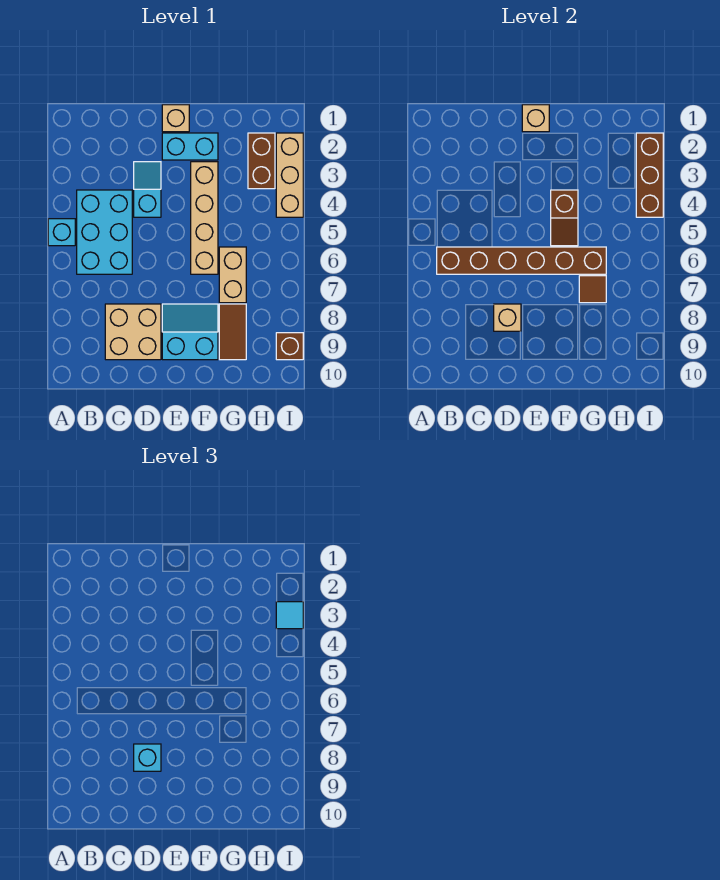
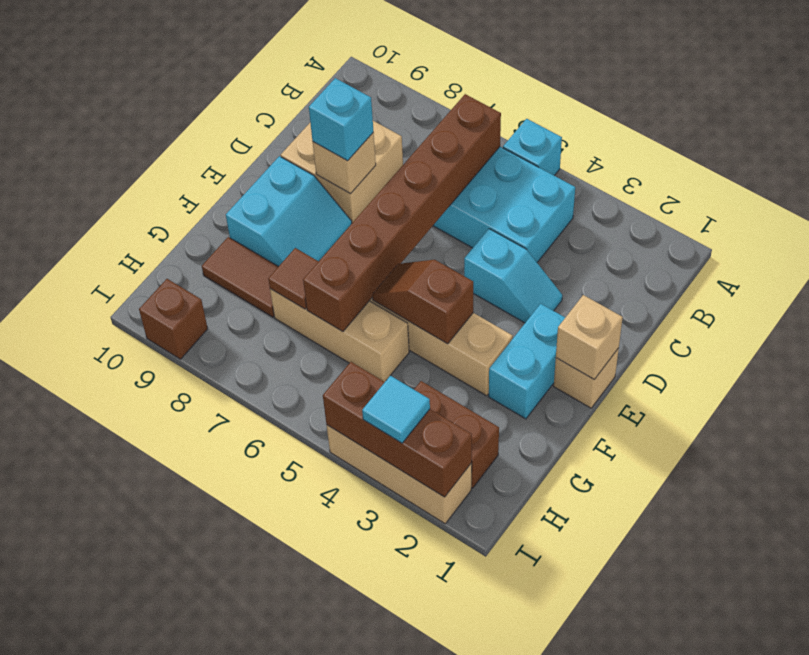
tan 1x2 brick [219,247,246,303] -> tan 1x3 brick [270,289,409,382]

